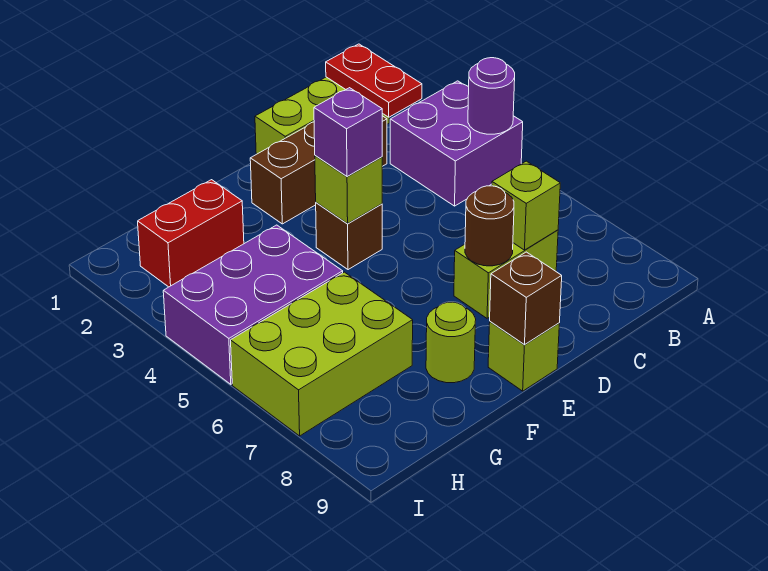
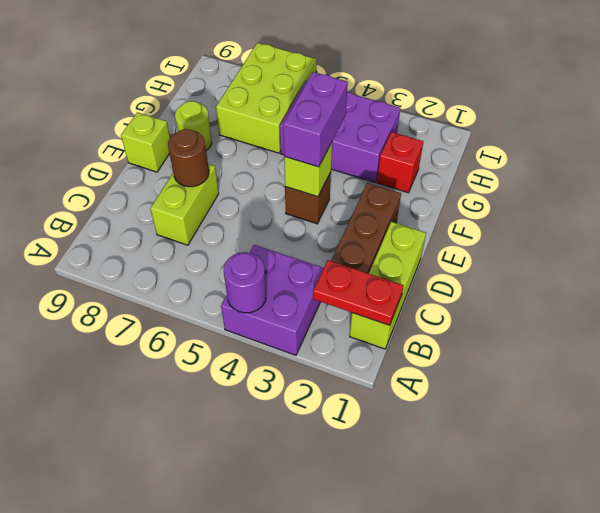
lime 1x1 brick [492,161,560,250] -> none
purple 1x1 brick [314,88,382,177] -> purple 1x2 brick [283,72,348,167]
brown 1x1 brick [490,252,562,345] -> none
red 1x2 brick [138,180,244,287] -> red 1x1 brick [377,132,423,193]
purple 2x3 brick [163,225,343,384] -> purple 2x3 brick turned to [280,81,400,182]

